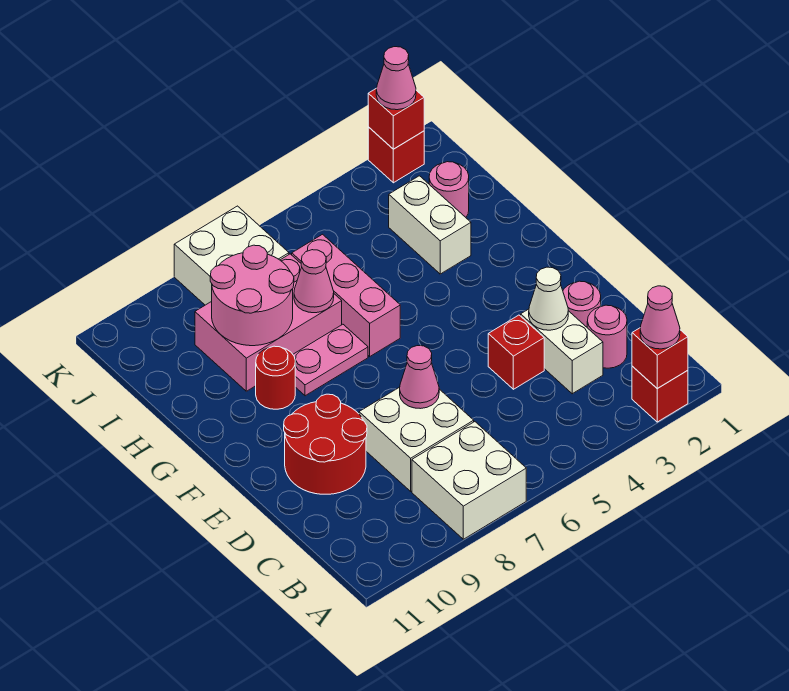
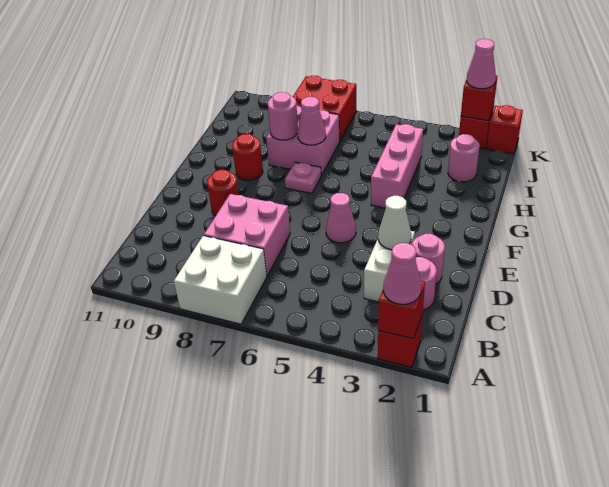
white 2x2 brick [359,387,474,491] -> pink 2x2 brick [204,194,290,276]
red 1x1 brick [488,315,544,389] -> red 1x1 brick moved to [486,105,523,154]
pink 1x1 cone [400,346,439,409] -> pink 1x1 cone moved to [326,193,356,243]
red 2x2 round brick [284,394,367,494] -> red 1x1 round brick [207,170,239,216]
pink 1x3 brick [292,234,400,356] -> pink 1x3 brick moved to [371,124,423,208]
pink 1x2 plate [293,324,368,396] -> pink 1x1 plate [285,162,321,193]
white 1x2 brick [389,176,471,274] -> none
pink 2x3 brick [195,254,342,391] -> pink 2x2 brick [266,106,340,175]
pink 2x2 round brick [210,245,294,346] -> pink 1x1 round brick [268,92,298,140]
white 2x2 brick [174,206,289,305] -> red 2x2 brick [293,76,357,141]

